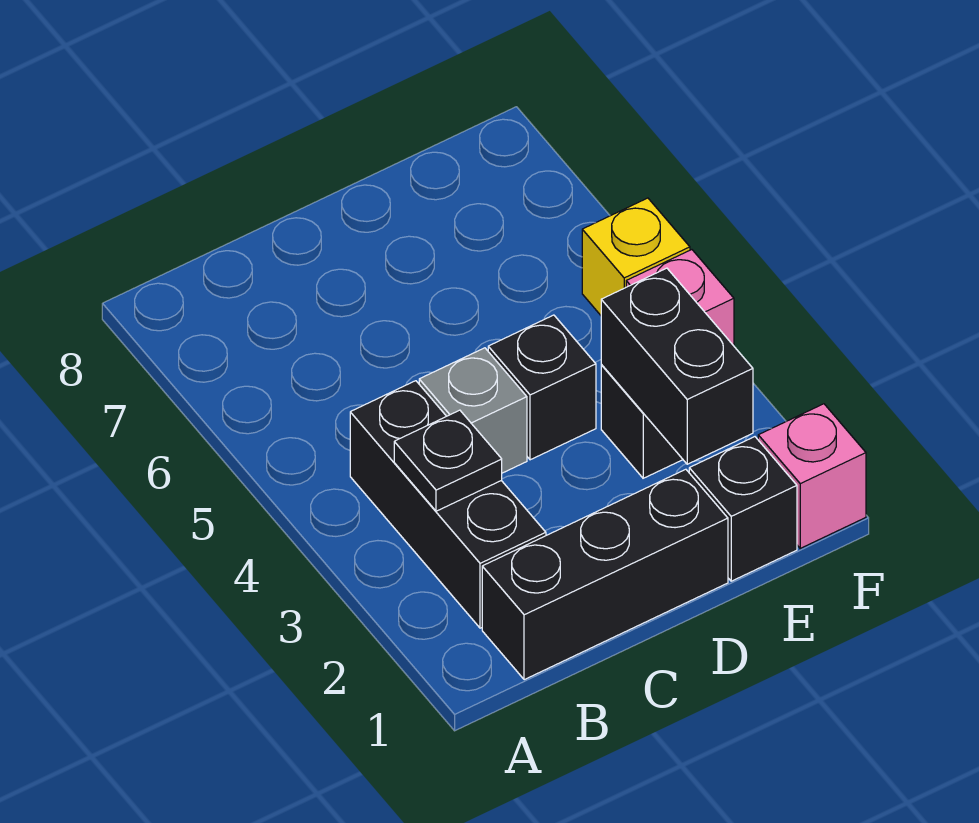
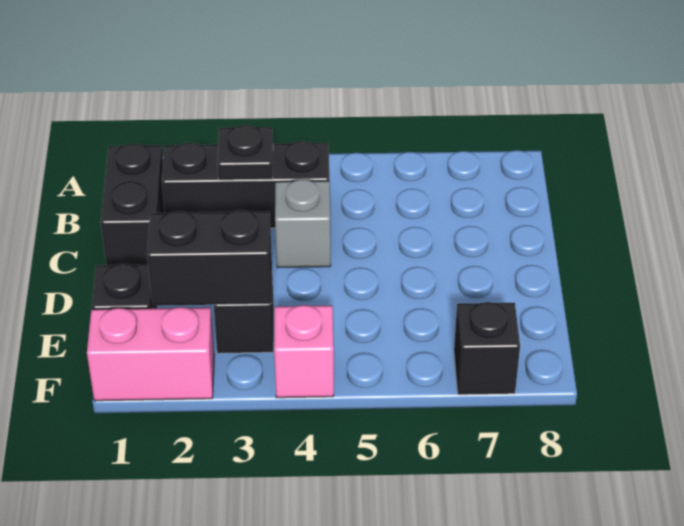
black 1x3 brick [482,469,728,680] -> black 1x2 brick [100,143,165,265]
black 1x1 brick [488,315,596,460] -> black 1x1 brick moved to [454,302,520,395]
pink 1x1 brick [758,404,866,548] -> pink 1x2 brick [87,307,214,401]
yellow 1x1 brick [582,198,690,315] -> none

